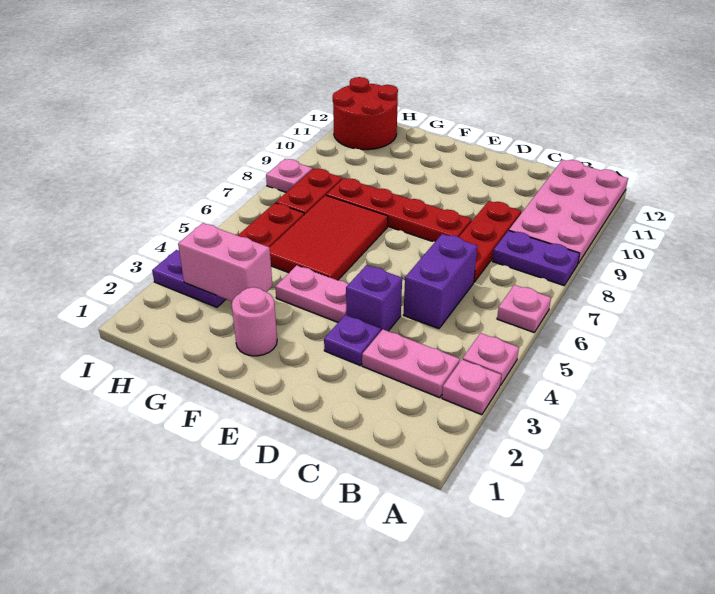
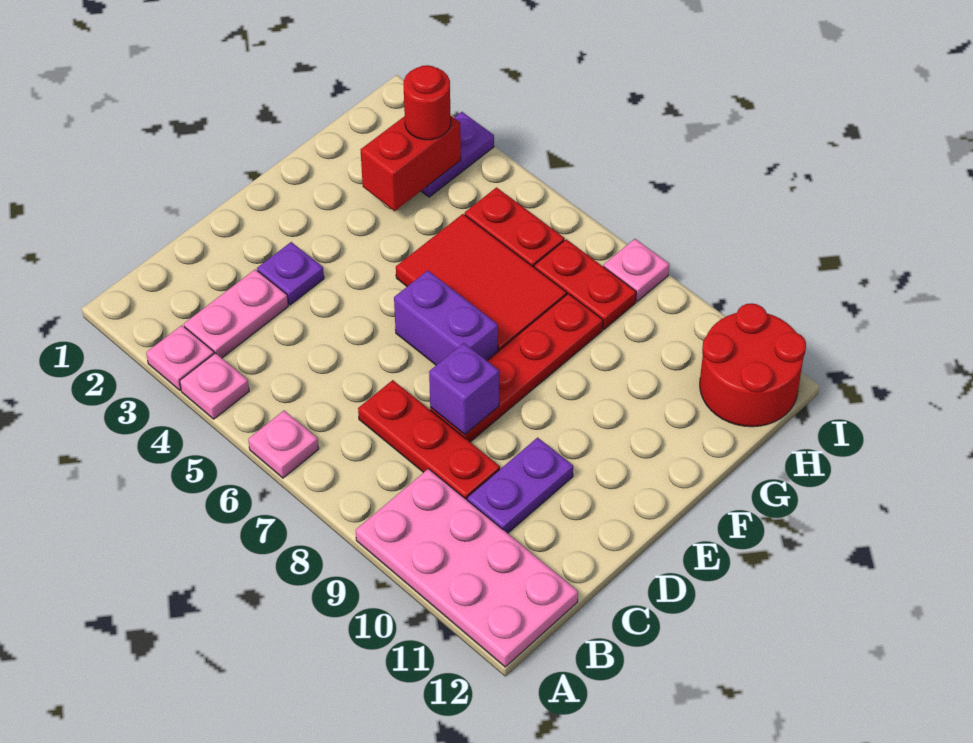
purple 1x2 plate [492,231,580,285] -> purple 1x2 plate moved to [467,437,573,533]
purple 1x2 brick [404,234,477,329] -> purple 1x2 brick moved to [394,271,498,365]
purple 1x1 brick [346,265,402,331] -> purple 1x1 brick moved to [429,343,499,435]
pink 1x2 plate [275,265,349,322] -> none
pink 1x1 round brick [232,287,277,356] -> none
pink 1x2 brick [178,223,272,301] -> red 1x2 brick [361,115,461,211]
none -> red 1x1 round brick [404,65,451,140]

